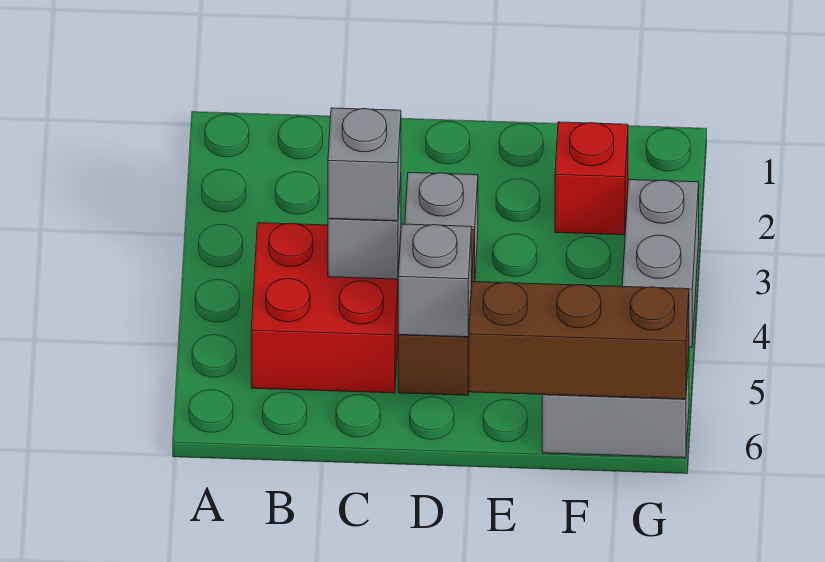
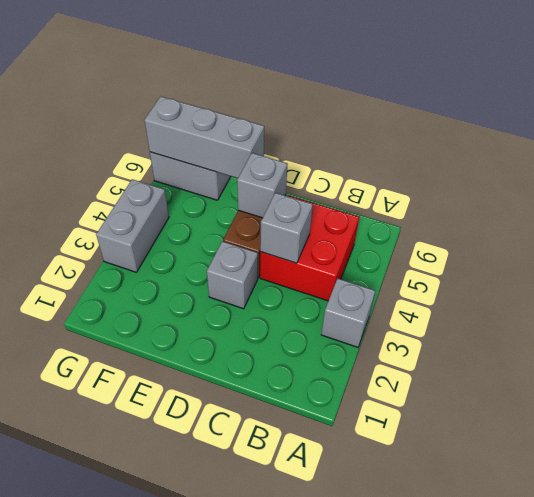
grey 1x1 brick [328,108,401,221] -> grey 1x1 brick moved to [321,279,375,347]
brown 1x3 brick [469,282,689,399] -> grey 1x3 brick [144,96,264,178]
red 1x1 brick [555,122,628,235] -> none

